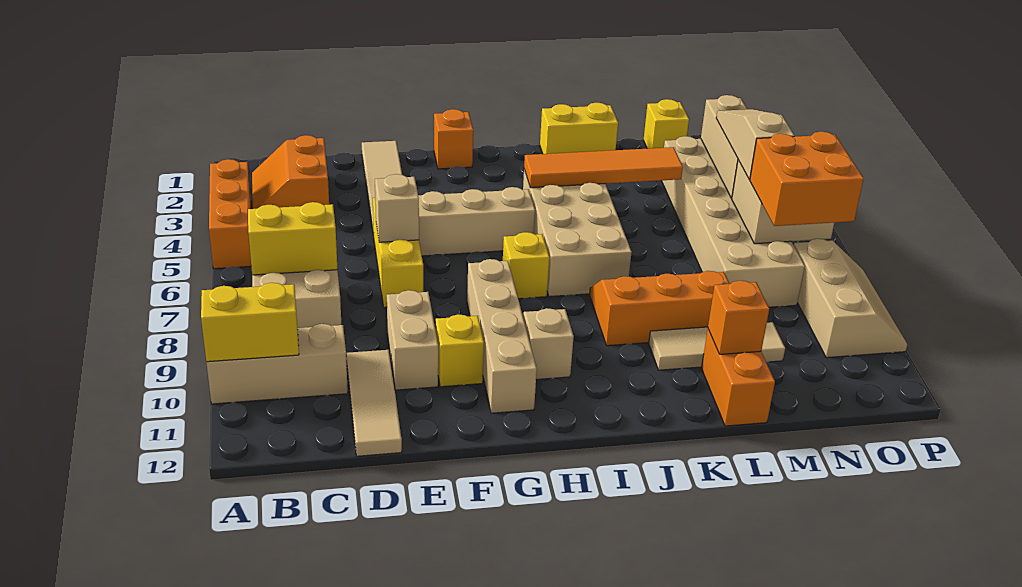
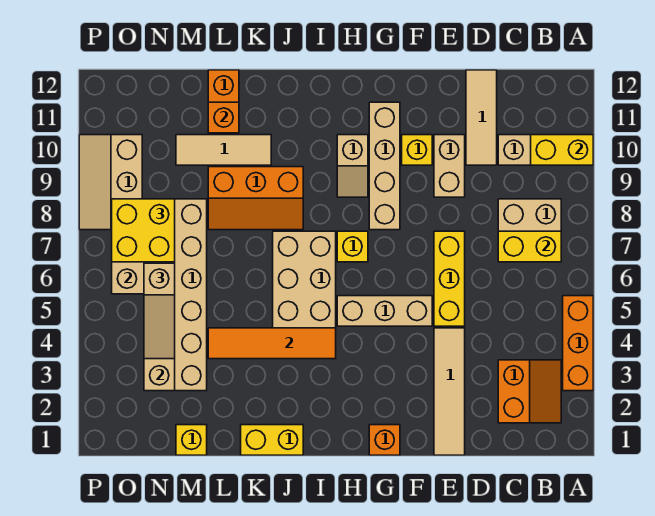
tan 1x1 brick [375,174,419,242] -> none
orange 2x2 brick [750,132,864,226] -> yellow 2x2 brick [112,199,175,262]

